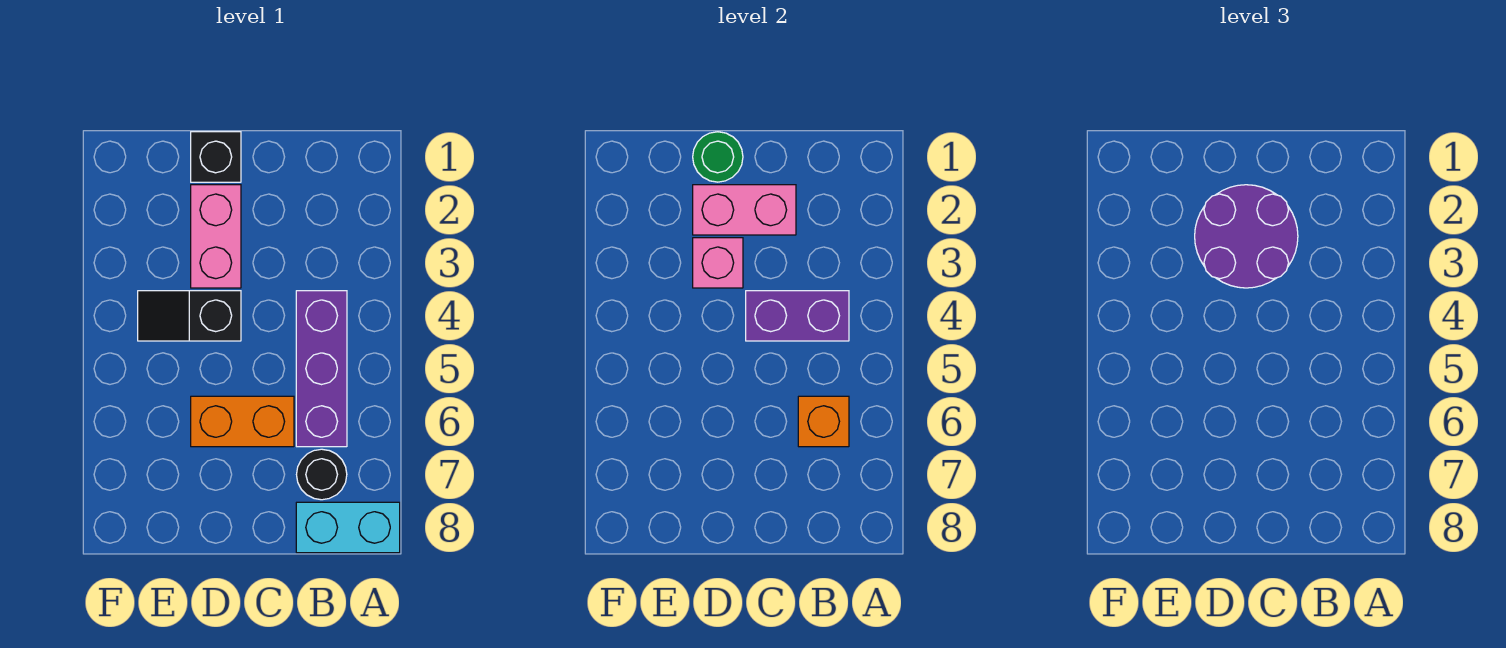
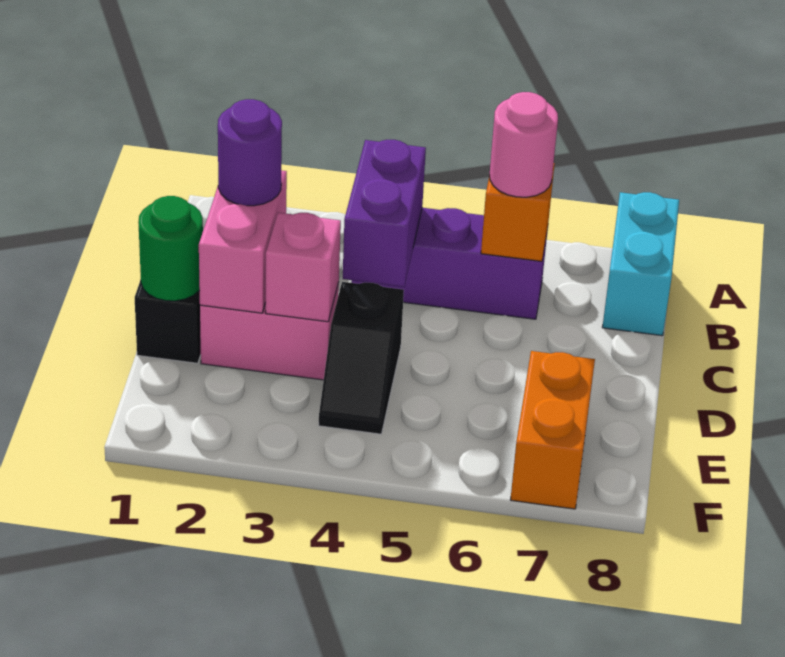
none -> pink 1x1 round brick [490,92,558,197]
black 1x1 round brick [297,449,347,500] -> none
purple 2x2 round brick [1195,185,1298,288] -> purple 1x1 round brick [218,99,282,206]
orange 1x2 brick [191,396,294,447] -> orange 1x2 brick moved to [510,351,595,509]

